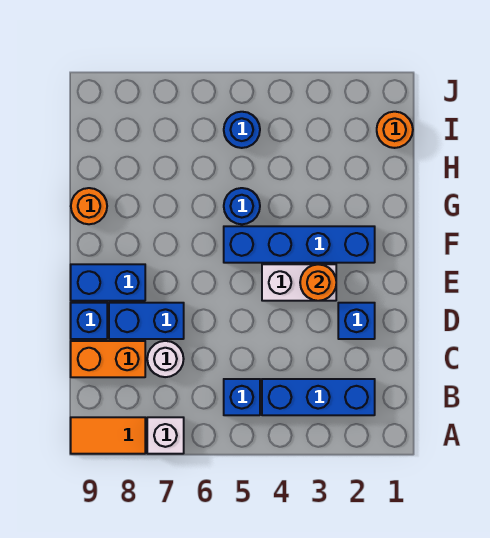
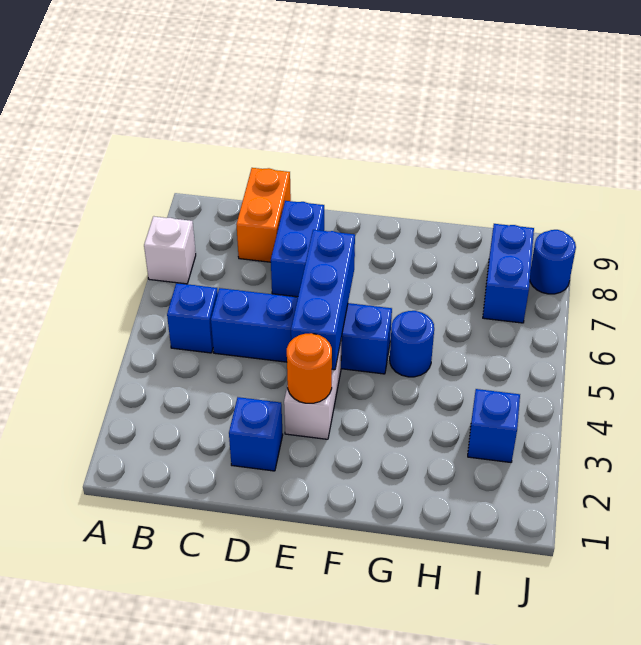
orange 1x2 tile [71,417,145,454] -> none
blue 1x3 brick [262,379,375,415] -> blue 1x3 brick moved to [291,230,355,370]
white 1x1 round brick [147,341,184,377] -> none
blue 1x1 brick [71,303,107,339] -> blue 1x1 brick moved to [468,389,520,463]
blue 1x2 brick [71,264,145,301] -> blue 1x2 brick moved to [483,224,534,323]
blue 1x4 brick [224,226,375,263] -> blue 1x4 brick turned to [211,288,392,374]
orange 1x1 round brick [71,188,107,224] -> none
orange 1x1 round brick [377,112,413,148] -> none
blue 1x1 round brick [224,112,260,148] -> blue 1x1 round brick moved to [530,230,576,294]

